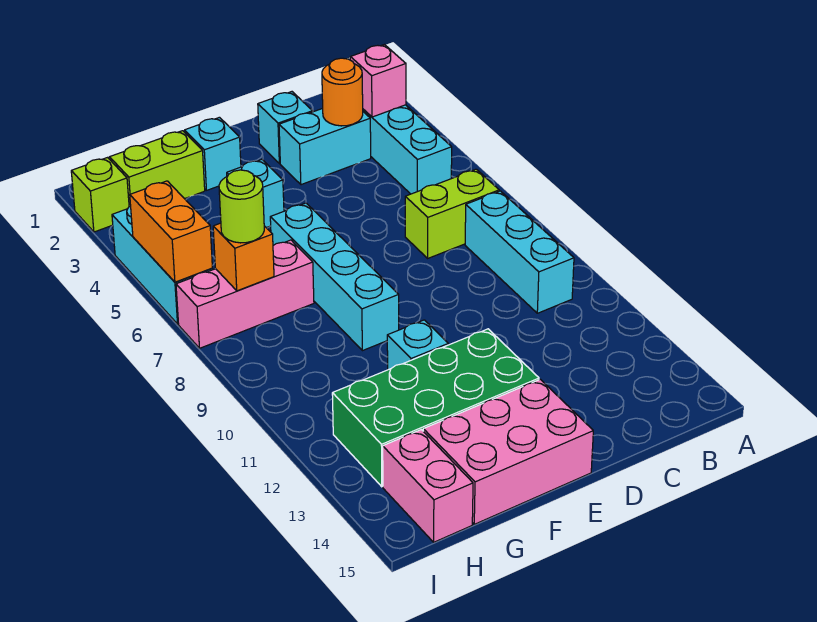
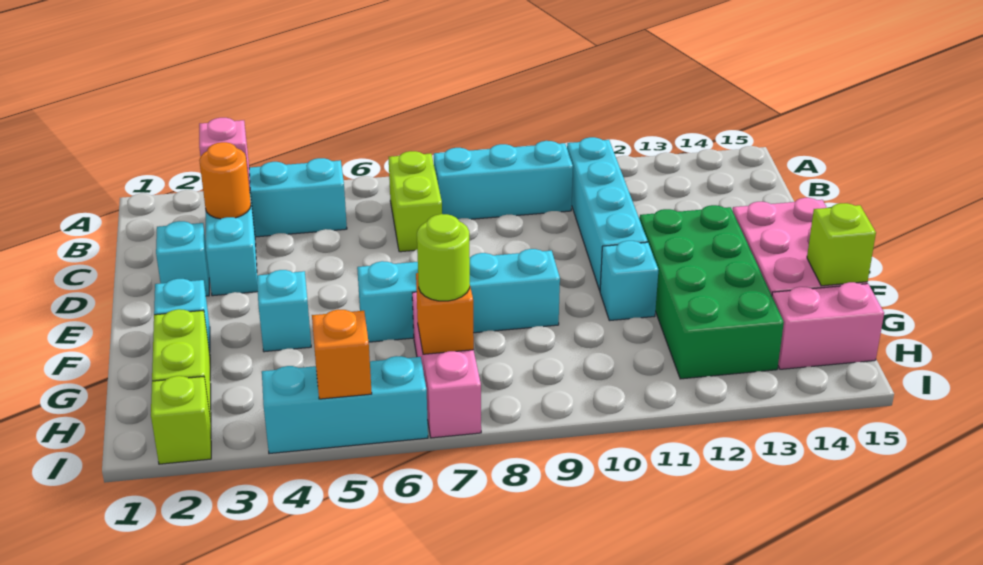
none -> cyan 1x4 brick [567,137,648,290]
none -> lime 1x1 brick [807,203,876,286]
orange 1x2 brick [130,181,212,282] -> orange 1x1 brick [312,309,372,399]

